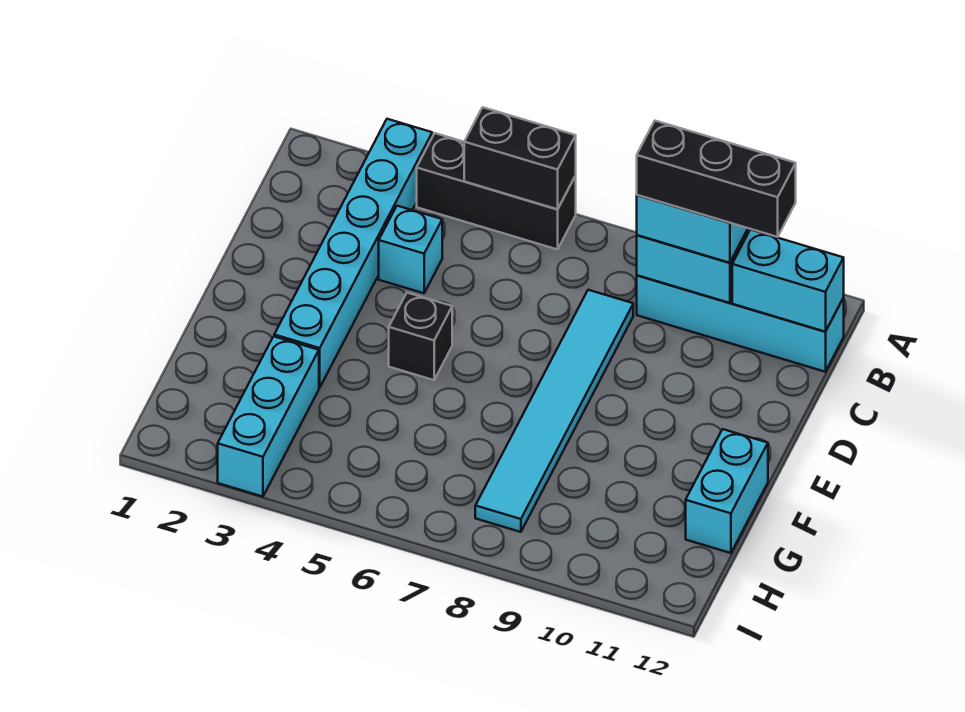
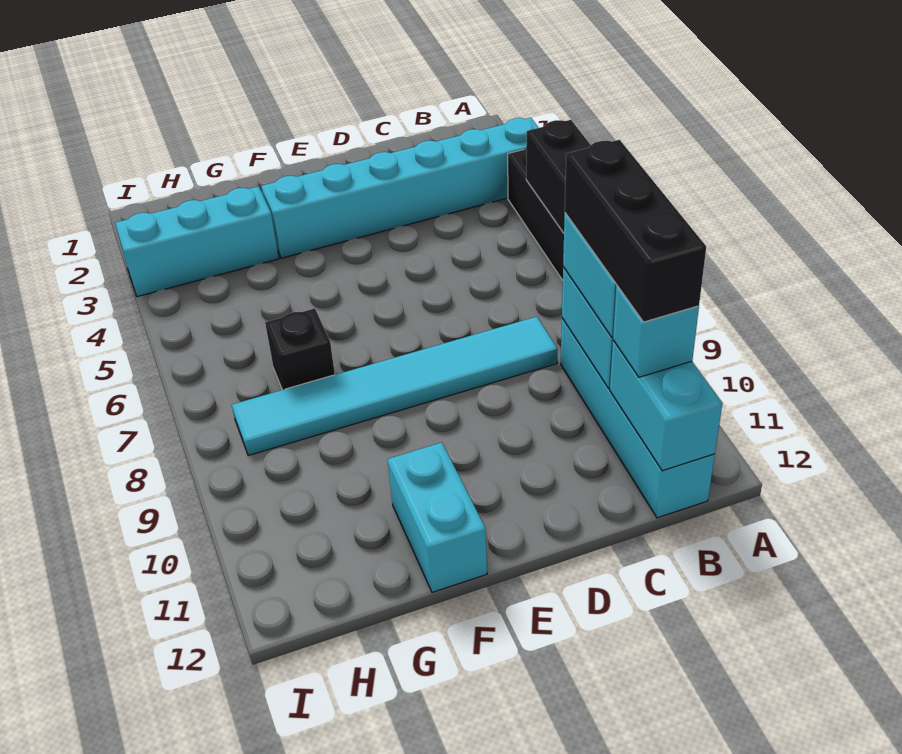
cyan 1x1 brick [379,206,442,293] -> cyan 1x1 brick moved to [613,285,699,377]
black 1x1 brick [389,293,452,380] -> black 1x1 brick moved to [265,308,335,390]
cyan 1x2 brick [686,429,768,553] -> cyan 1x2 brick turned to [388,442,487,592]

